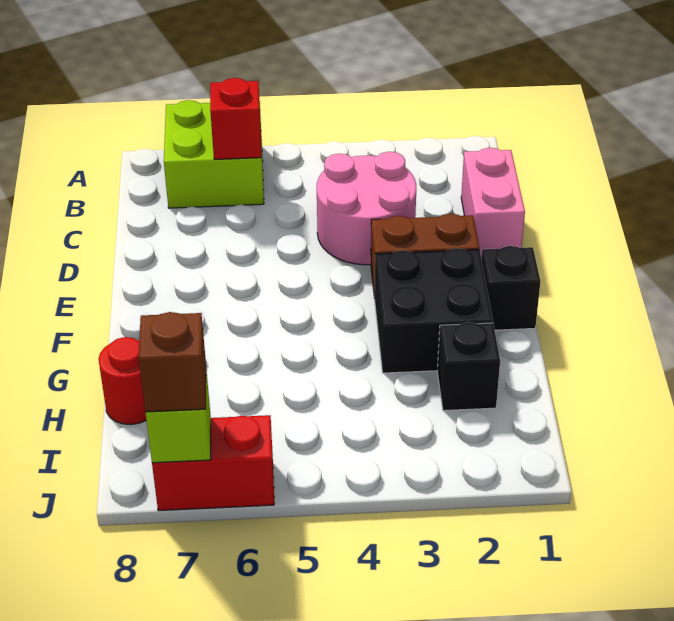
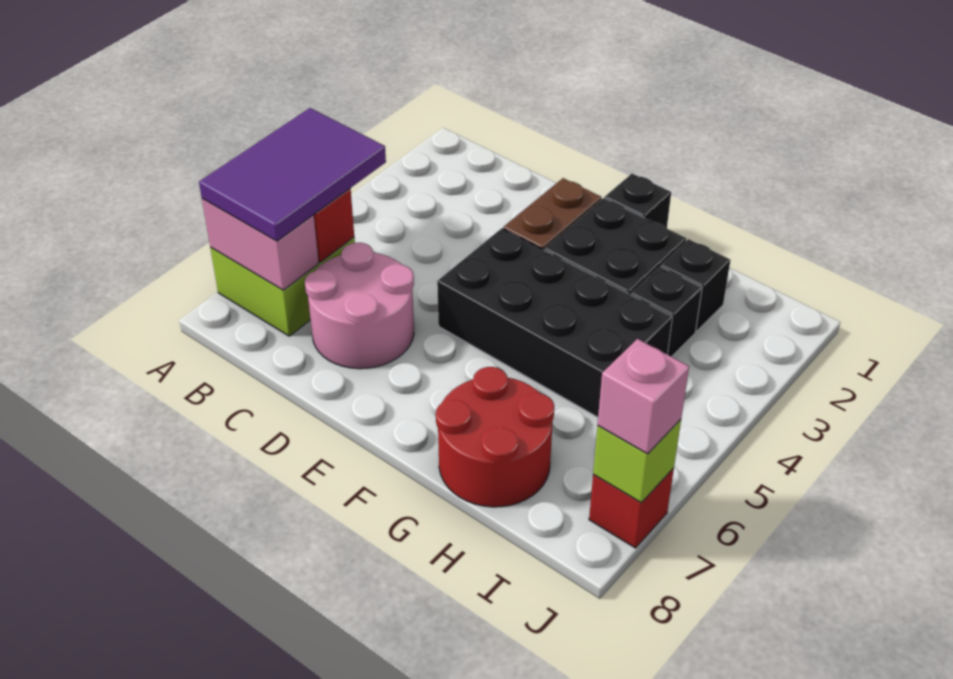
none -> purple 2x3 tile [199,108,386,241]
pink 1x2 brick [461,148,525,259] -> pink 1x2 brick moved to [202,199,319,290]
pink 2x2 round brick [317,152,416,265] -> pink 2x2 round brick moved to [305,243,414,369]
none -> black 2x4 brick [437,228,672,417]
none -> black 1x1 brick [631,266,702,357]
red 1x1 round brick [98,337,146,425] -> red 2x2 round brick [436,367,554,507]
red 1x2 brick [152,415,274,511] -> red 1x1 brick [589,468,674,548]
brown 1x1 brick [138,312,206,412] -> pink 1x1 brick [598,339,689,454]

